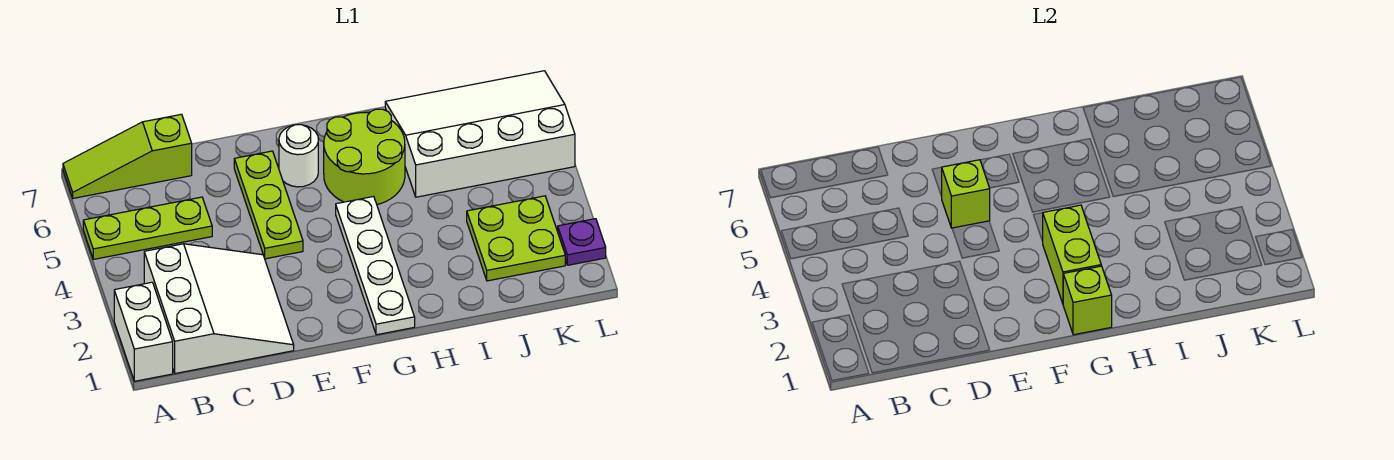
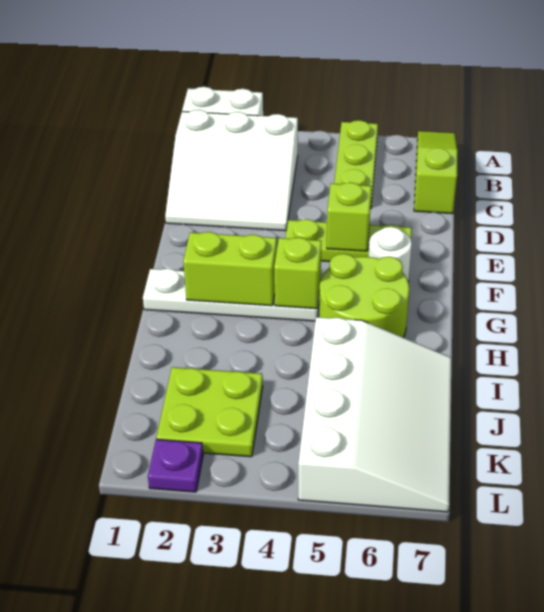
lime 1x1 brick [1063,266,1112,335] -> lime 1x1 brick moved to [274,237,321,309]

